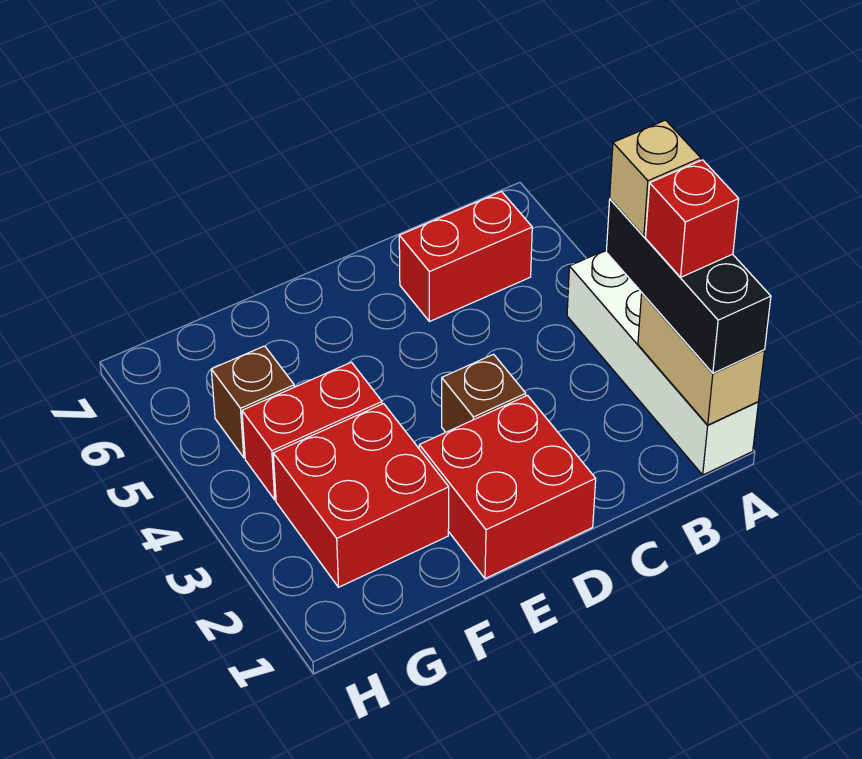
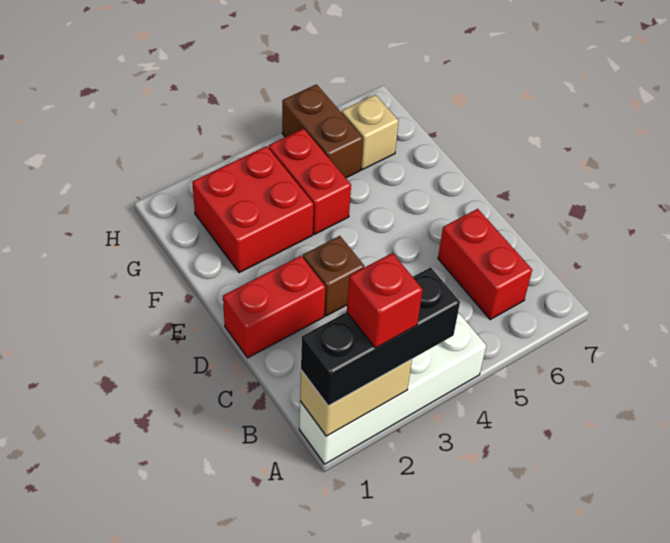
tan 1x1 brick [610,120,701,236] -> tan 1x1 brick moved to [342,95,399,170]
red 2x2 brick [419,395,596,579] -> red 1x2 brick [223,256,325,358]
brown 1x1 brick [211,346,294,458] -> brown 1x2 brick [282,84,363,178]

